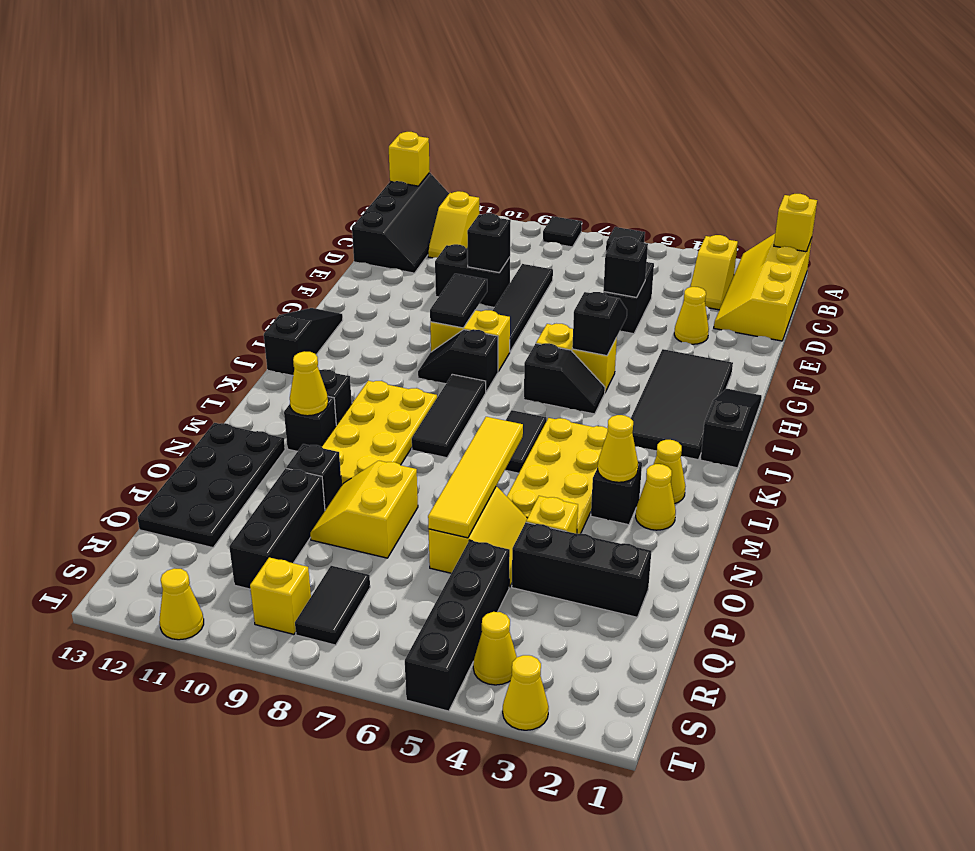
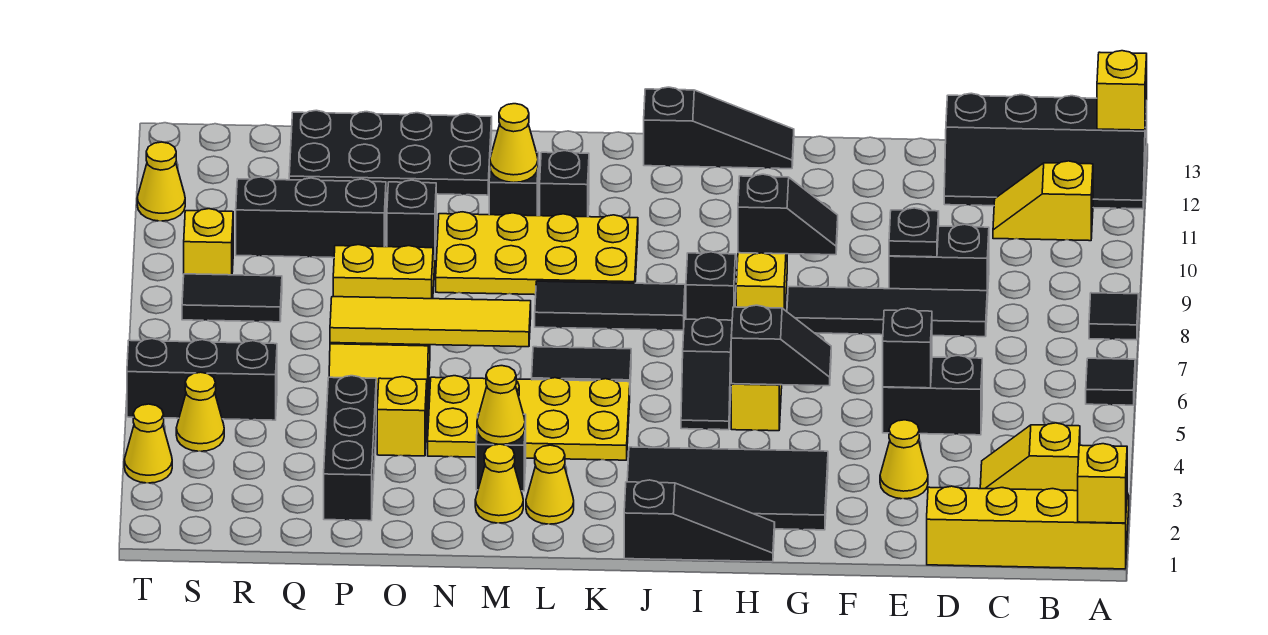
black 1x2 brick [435,244,510,307] -> black 1x2 brick turned to [889,224,989,302]
black 1x1 brick [467,213,511,272] -> black 1x1 plate [889,208,939,257]
black 1x2 tile [430,274,487,328] -> black 1x2 slope [738,174,838,255]
black 1x4 brick [405,540,510,711] -> black 1x3 brick [127,339,277,420]

